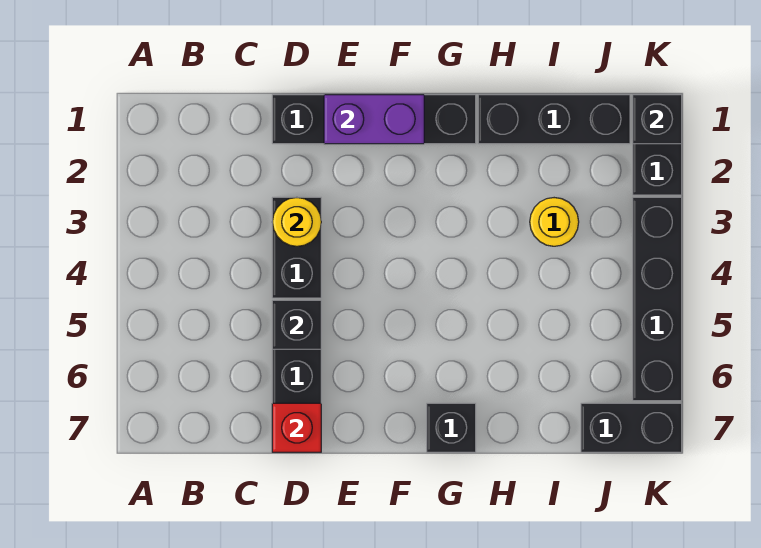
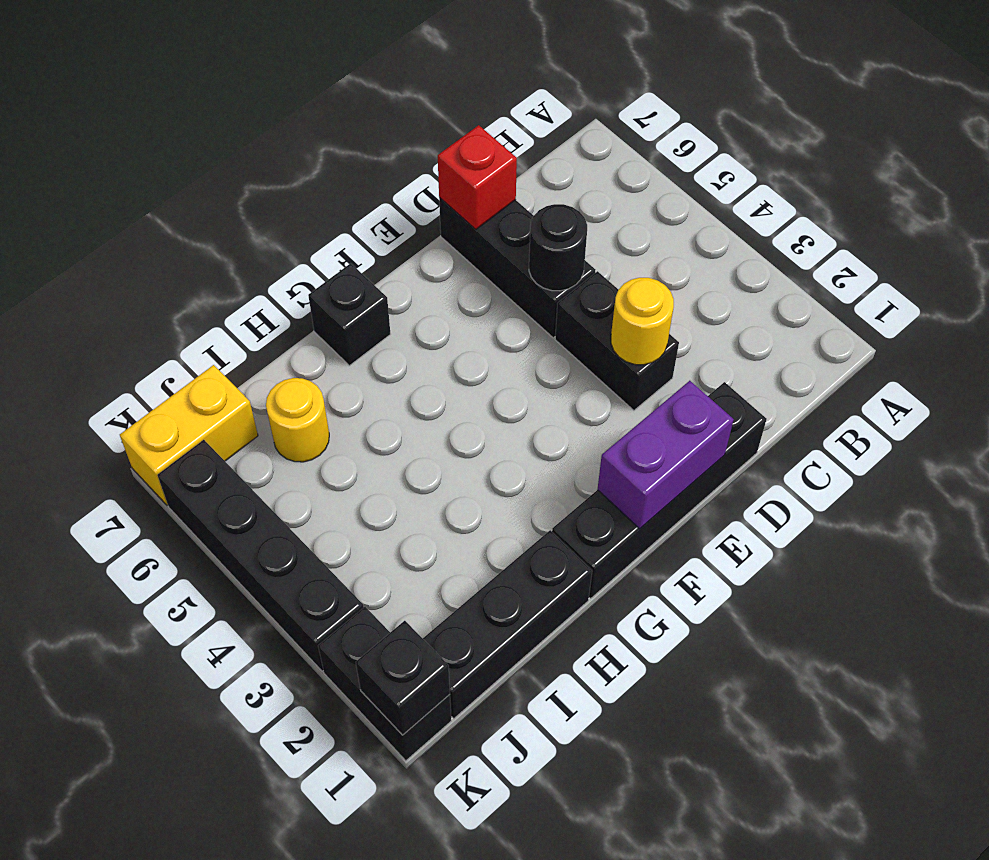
black 1x1 brick [272,300,321,349] -> black 1x1 round brick [529,204,587,291]
yellow 1x1 round brick [530,198,579,246] -> yellow 1x1 round brick moved to [266,378,329,462]
black 1x2 brick [581,403,682,452] -> yellow 1x2 brick [120,365,258,505]

